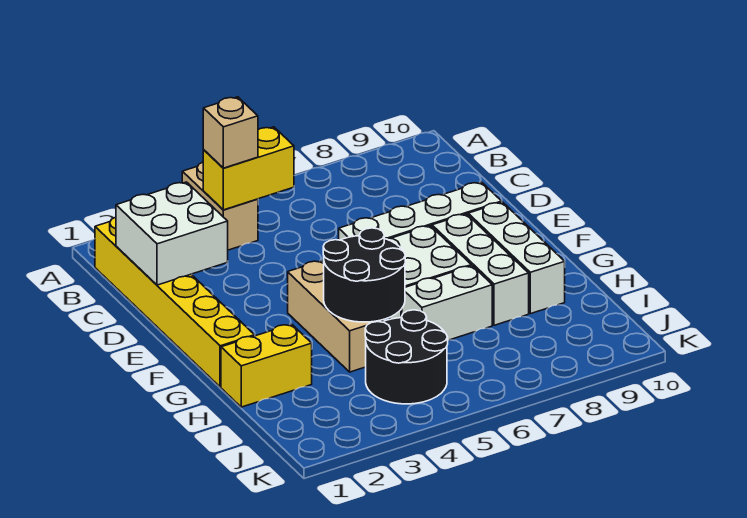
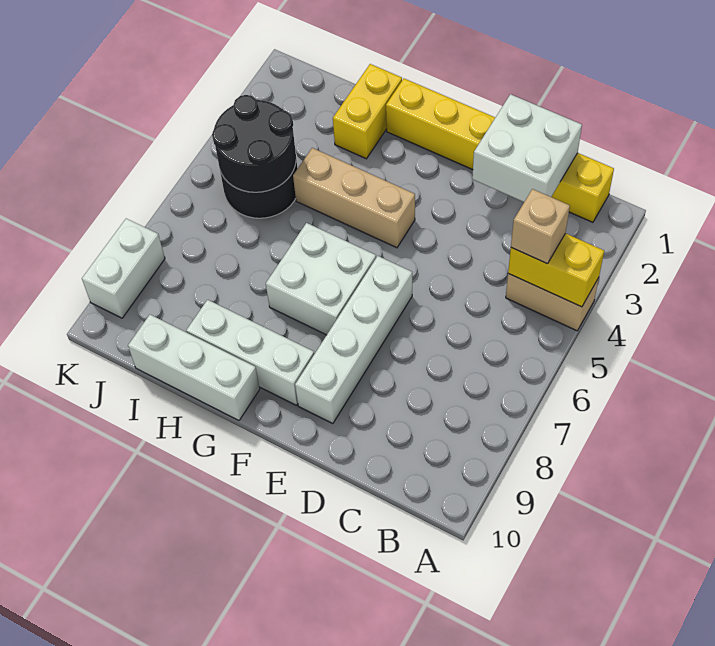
yellow 1x2 brick [203,127,294,210] -> yellow 1x2 brick turned to [508,233,604,307]
white 1x3 brick [432,214,529,325] -> white 1x3 brick moved to [128,315,260,420]
black 2x2 round brick [323,228,405,322] -> black 2x2 round brick moved to [212,95,296,192]
white 1x2 brick [402,266,492,340] -> white 1x2 brick moved to [82,219,165,318]

